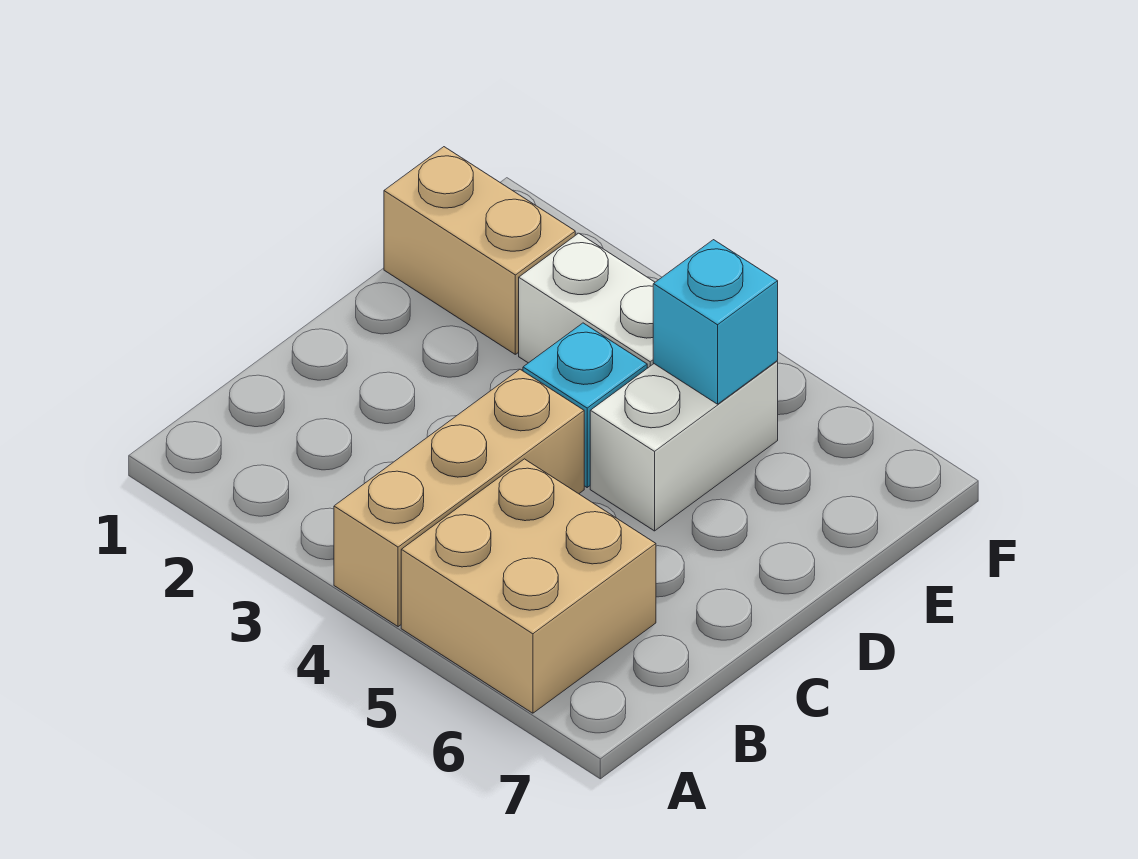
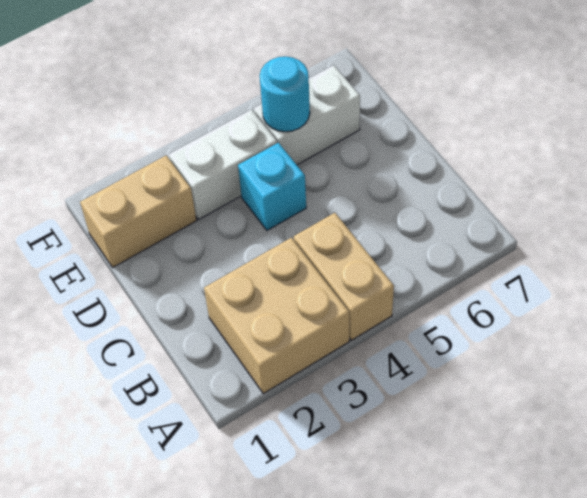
tan 1x3 brick [334,369,584,627] -> tan 1x2 brick [294,213,394,340]
tan 2x2 brick [401,459,656,713] -> tan 2x2 brick moved to [204,238,349,393]
white 1x2 brick [590,361,778,531] -> white 1x2 brick turned to [254,65,360,165]
cyan 1x1 brick [653,240,778,404] -> cyan 1x1 round brick [260,57,310,132]

